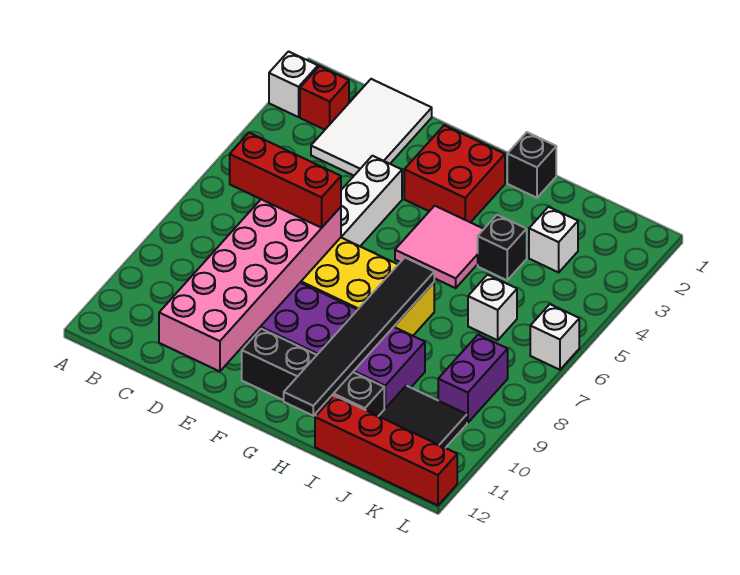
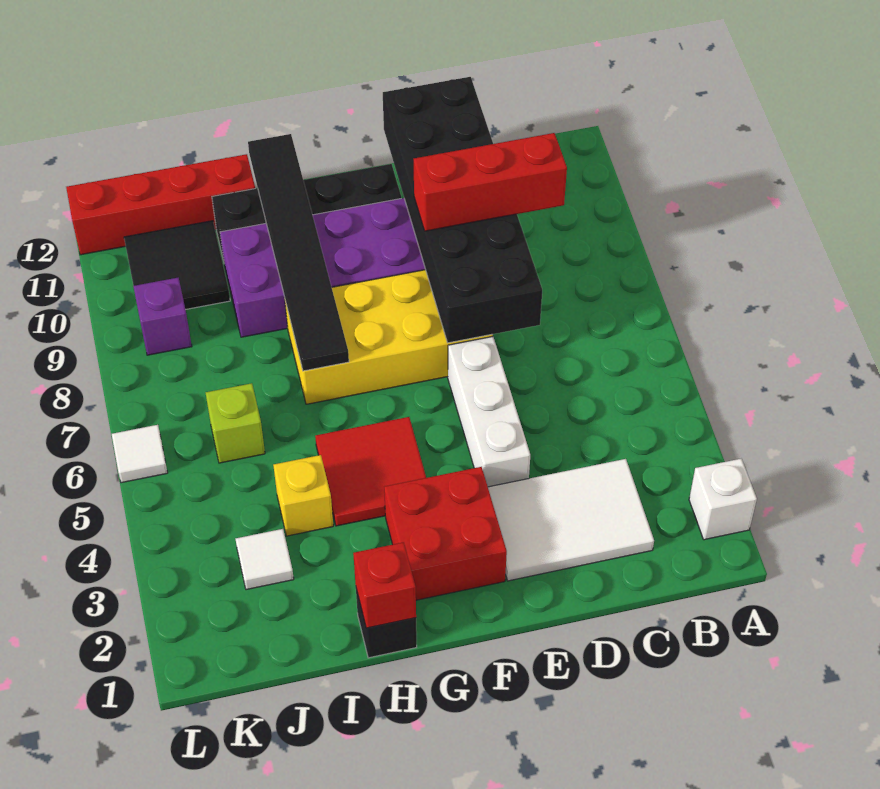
red 1x1 brick [300,66,349,130] -> red 1x1 brick moved to [353,542,416,628]
white 2x3 tile [311,79,432,176] -> white 2x3 tile turned to [488,459,654,581]
red 1x3 brick [230,133,341,228] -> red 1x3 brick moved to [414,133,567,231]
pink 2x6 brick [159,199,341,371] -> black 2x6 brick [383,77,542,343]
pink 2x2 tile [395,206,484,288] -> red 2x2 tile [315,417,426,526]
black 1x1 brick [478,215,527,280] -> yellow 1x1 brick [273,455,333,536]
white 1x1 brick [529,207,578,272] -> white 1x1 tile [236,529,294,590]
white 1x1 brick [468,275,517,340] -> lime 1x1 brick [206,383,265,463]
purple 1x2 brick [438,335,508,423] -> purple 1x1 brick [133,278,192,355]
white 1x1 brick [530,304,579,370] -> white 1x1 tile [112,425,168,483]

